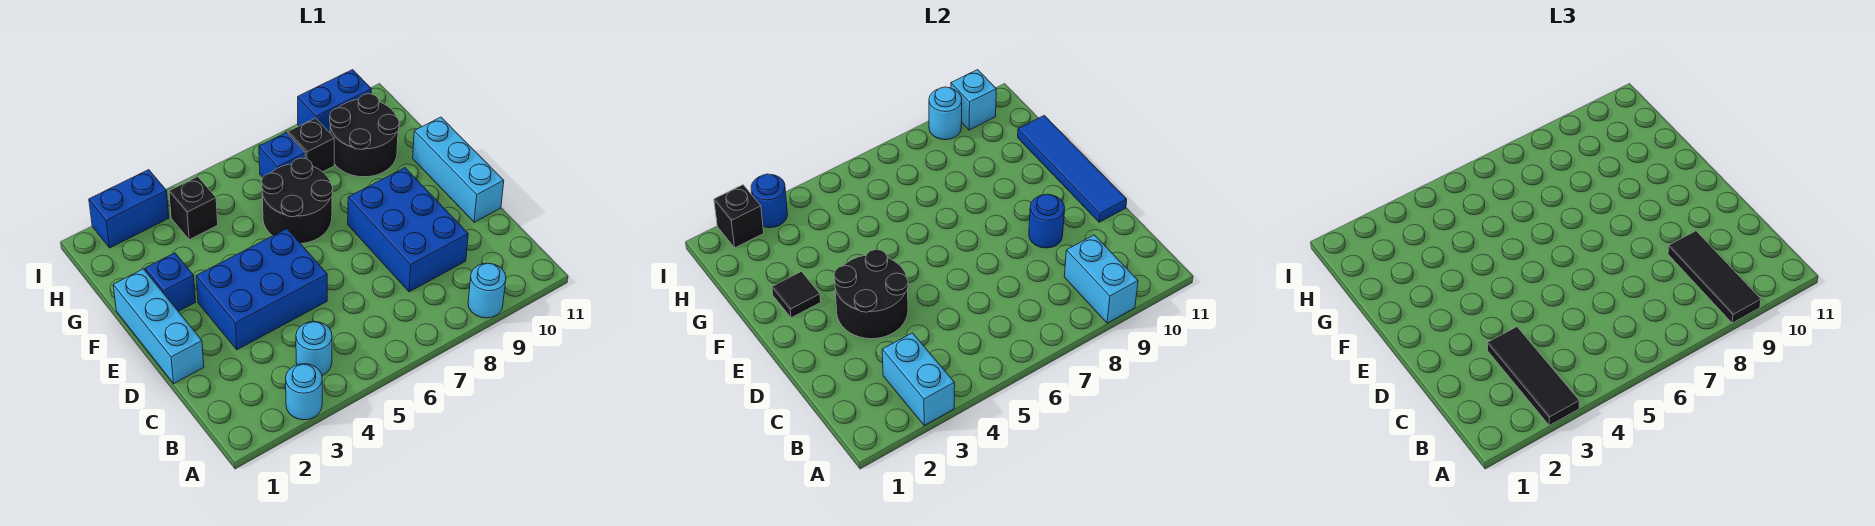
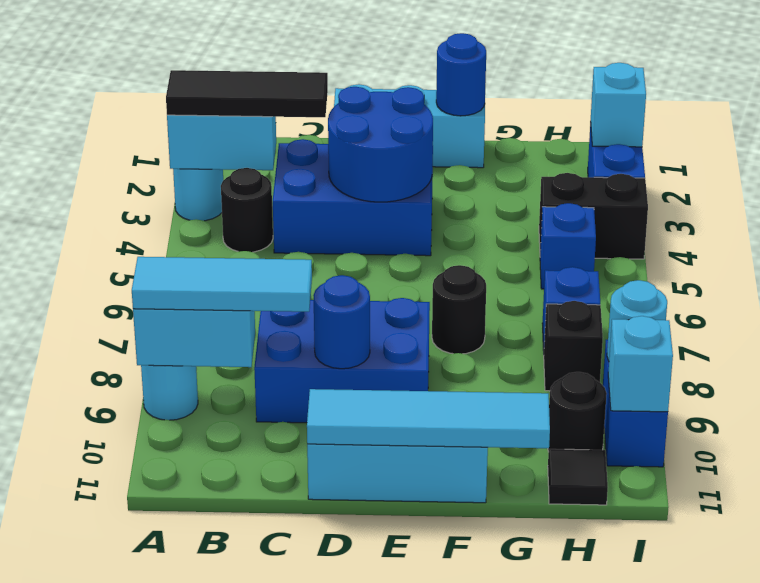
black 1x3 tile [1668,231,1761,323] -> cyan 1x3 tile [132,257,312,312]
cyan 1x1 round brick [296,321,332,375] -> black 1x1 round brick [221,168,273,252]
blue 2x3 brick [196,229,327,350] -> blue 2x3 brick turned to [273,139,433,256]
black 2x2 round brick [834,250,908,339] -> blue 2x2 round brick [328,87,433,202]
blue 1x4 tile [1018,115,1127,222] -> cyan 1x4 tile [307,389,550,448]
blue 1x1 brick [145,253,196,311] -> blue 1x1 brick moved to [540,203,596,289]
black 1x1 tile [772,271,821,318] -> black 1x1 tile moved to [548,449,608,505]
black 2x2 round brick [261,158,333,244] -> black 1x1 round brick [432,265,486,354]
black 2x2 round brick [330,94,399,177] -> black 1x1 round brick [548,372,607,452]
black 1x1 brick [169,177,218,240] -> black 1x2 brick [539,173,648,259]
black 1x1 brick [714,185,764,248] -> cyan 1x1 brick [591,63,646,147]
blue 1x1 round brick [751,174,788,228] -> blue 1x1 round brick moved to [436,33,486,116]

